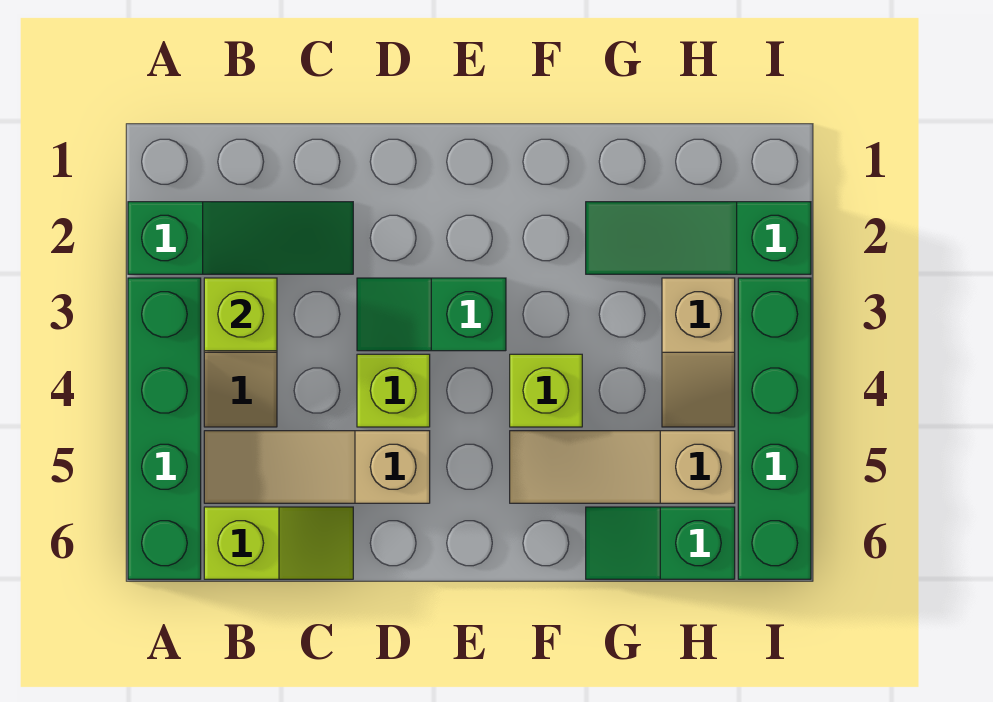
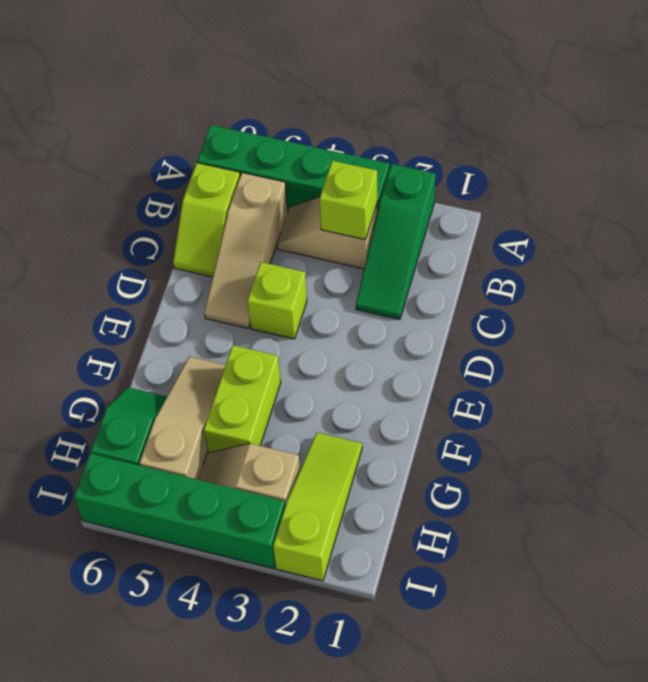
tan 1x3 slope [204,431,430,503] -> tan 1x3 slope turned to [204,173,288,328]
green 1x2 slope [357,278,506,351] -> none
lime 1x1 brick [510,354,582,427] -> lime 1x2 brick [204,345,281,453]
green 1x3 slope [586,202,811,274] -> lime 1x3 slope [273,433,362,581]

